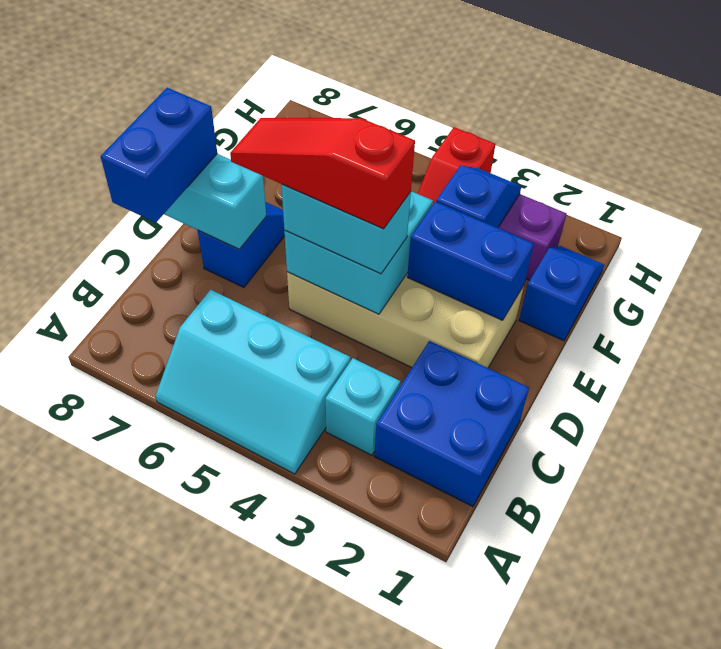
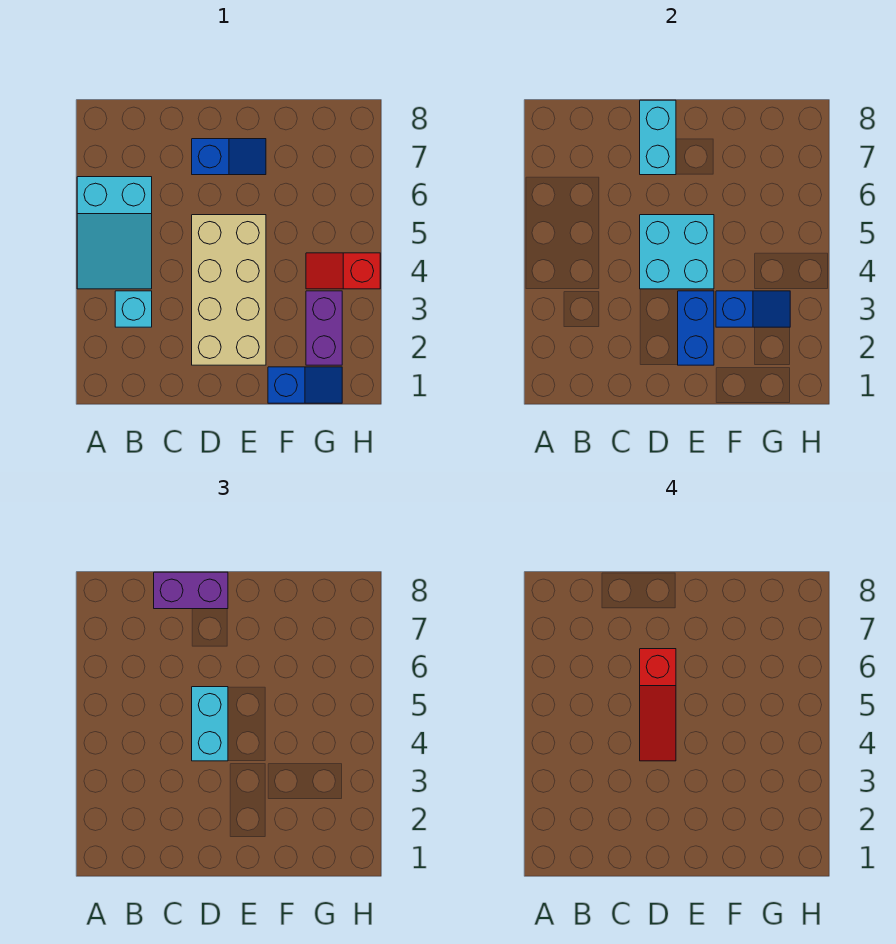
cyan 2x3 slope [156,290,350,474] -> cyan 2x3 slope turned to [77,177,152,289]
blue 2x2 brick [374,341,529,506] -> none
blue 1x2 brick [101,88,217,223] -> purple 1x2 brick [154,572,228,609]
red 1x3 slope [230,118,415,229] -> red 1x3 slope turned to [640,649,676,761]

